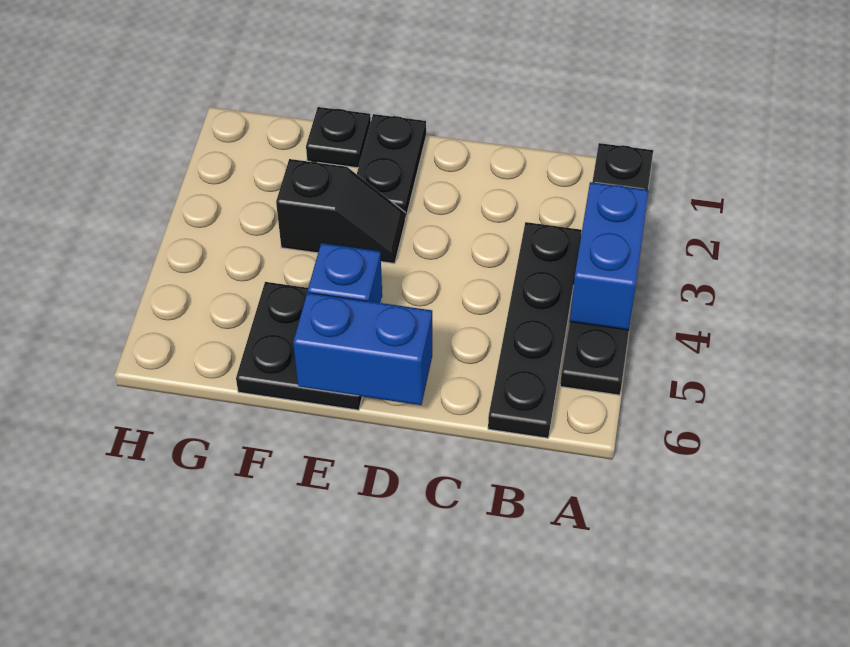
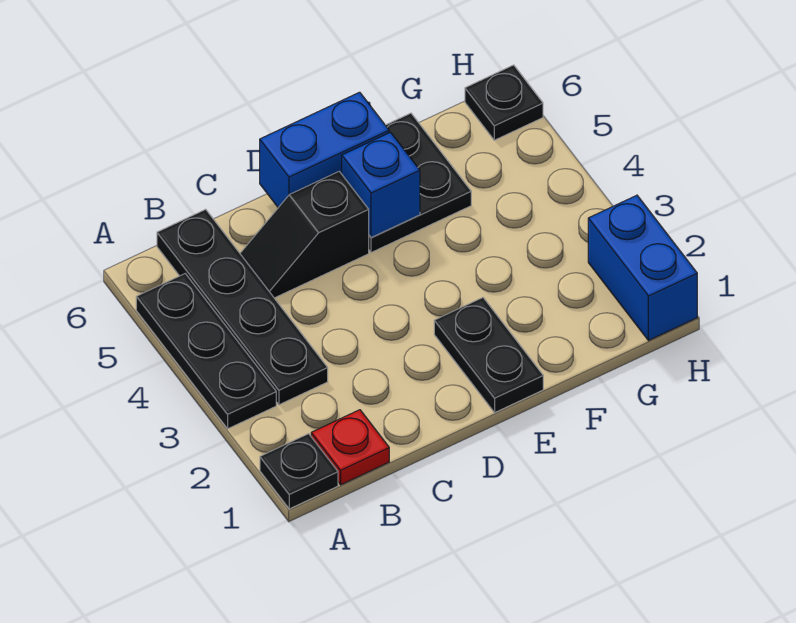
blue 1x2 brick [570,182,649,330] -> blue 1x2 brick moved to [588,195,697,341]
none -> red 1x1 plate [311,410,389,485]
black 1x2 slope [276,159,405,264] -> black 1x2 slope moved to [240,172,369,298]
black 1x1 plate [306,107,371,168] -> black 1x1 plate moved to [465,65,543,140]

